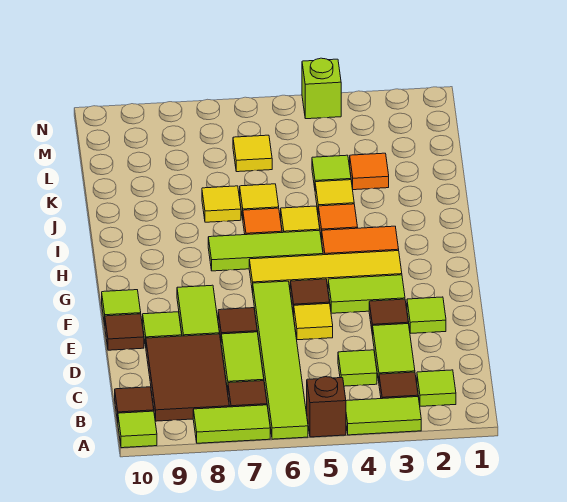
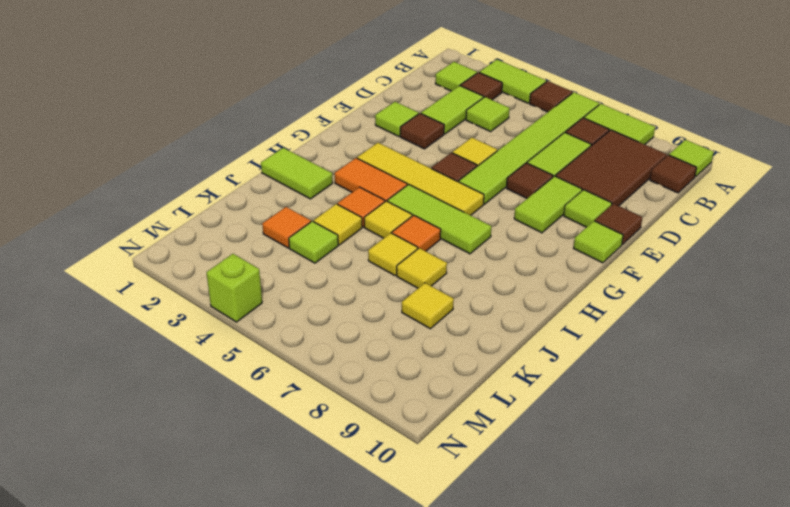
brown 1x1 brick [307,377,346,437] -> brown 1x1 tile [530,81,573,112]
lime 1x2 tile [328,275,405,313] -> lime 1x2 tile moved to [261,148,333,199]
yellow 1x1 tile [233,135,272,172] -> yellow 1x1 tile moved to [402,283,454,329]

